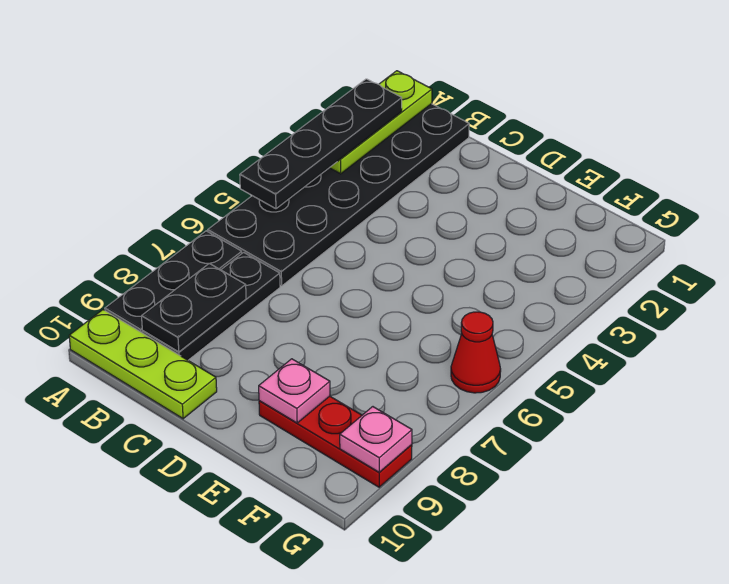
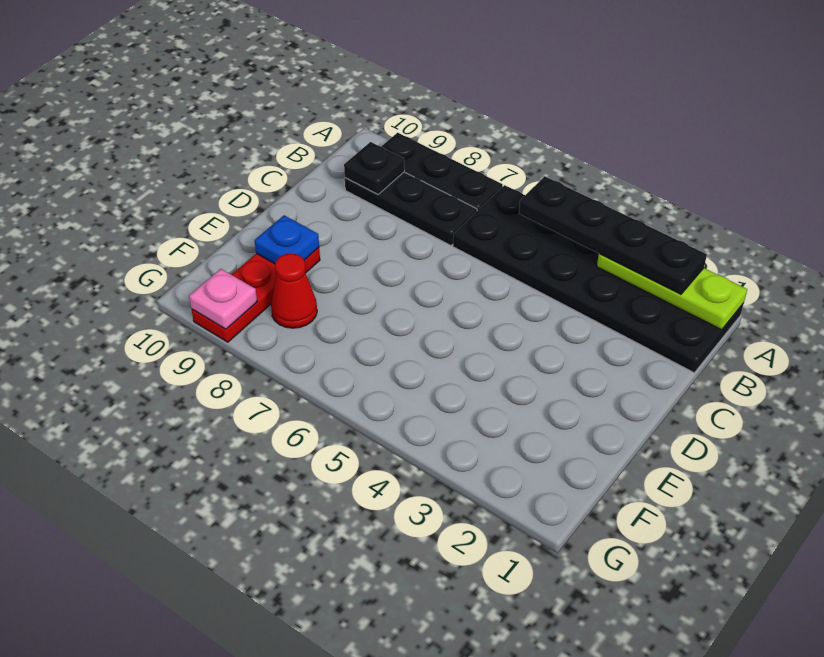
lime 1x3 plate [69,310,217,419] -> none
black 1x2 plate [142,263,246,352] -> black 1x1 plate [344,142,404,194]
pink 1x1 plate [259,359,330,423] -> blue 1x1 plate [255,215,319,264]
red 1x1 cone [451,312,501,393] -> red 1x1 cone moved to [271,253,317,328]

